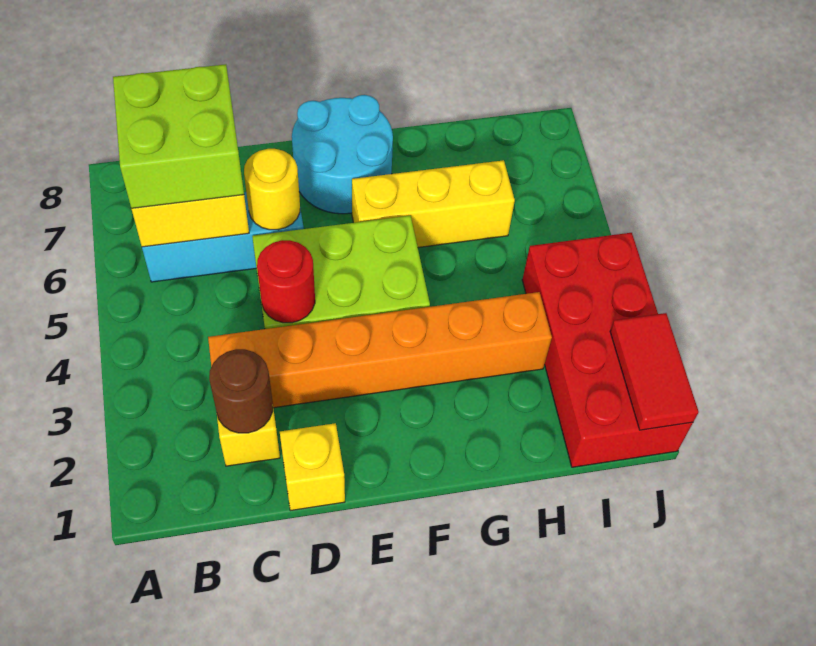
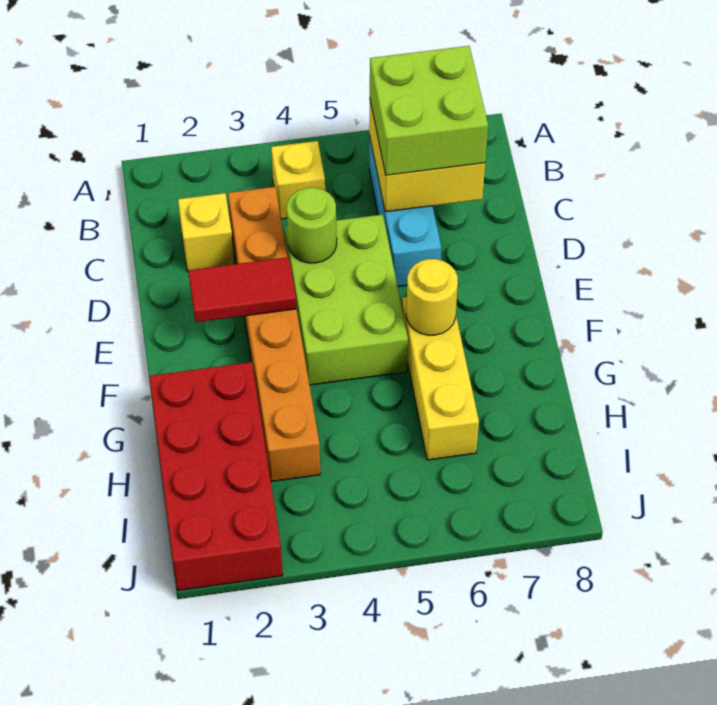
brown 1x1 round brick [209,349,273,433] -> none
yellow 1x1 brick [280,423,345,511] -> yellow 1x1 brick moved to [271,141,325,219]
red 1x1 round brick [257,240,315,323] -> lime 1x1 round brick [287,188,337,263]
yellow 1x1 round brick [244,149,300,230] -> yellow 1x1 round brick moved to [406,259,458,335]
cyan 2x2 round brick [292,95,393,214] -> none
red 2x4 brick [522,233,693,467] -> red 2x4 brick turned to [149,362,283,591]
red 1x2 tile [610,313,699,430] -> red 1x2 tile moved to [188,257,297,322]

